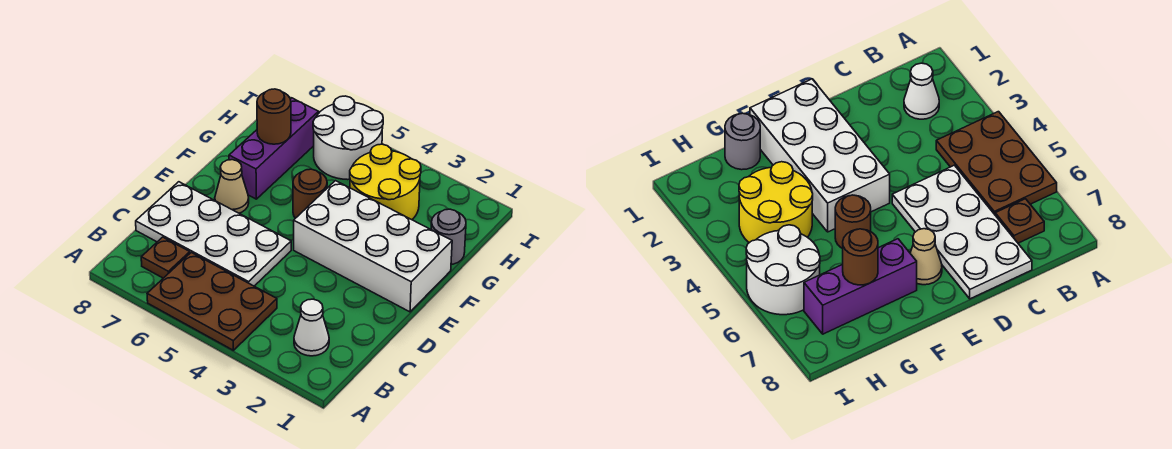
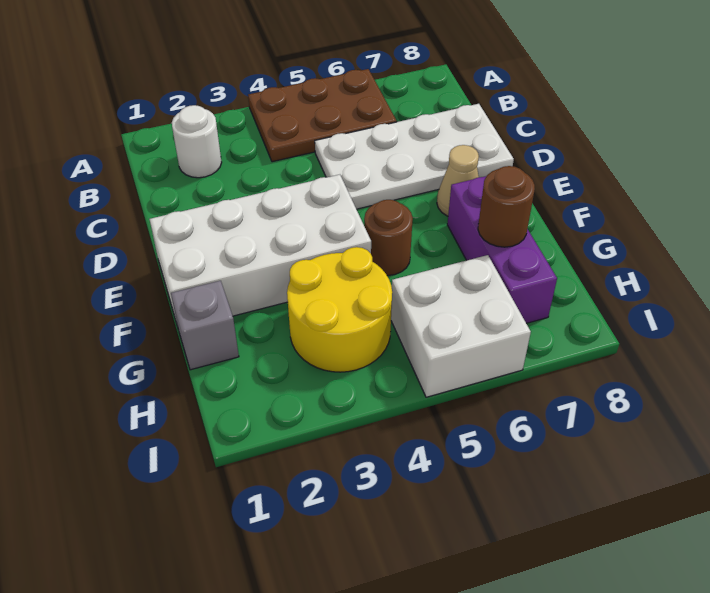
white 1x1 cone [294,299,329,356] -> white 1x1 round brick [172,105,222,178]
brown 1x1 plate [141,237,190,278] -> none
grey 1x1 round brick [431,209,466,265] -> grey 1x1 brick [171,281,239,370]
white 2x2 round brick [313,96,383,180] -> white 2x2 brick [391,255,531,397]

